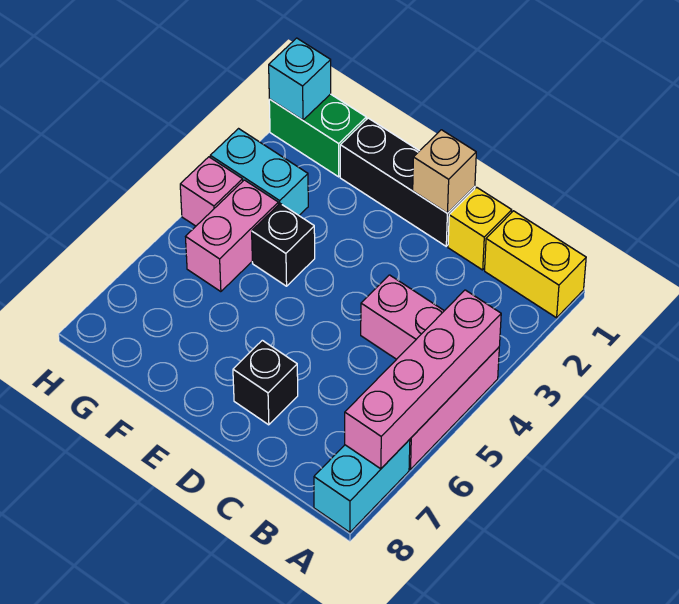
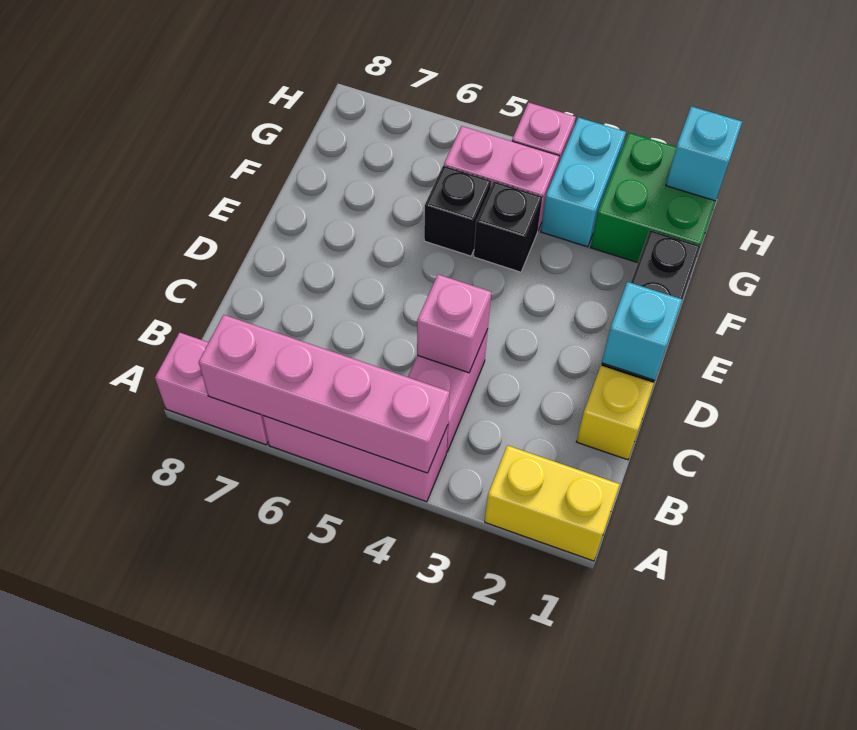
yellow 1x2 brick [485,211,586,318] -> yellow 1x2 brick turned to [485,445,620,561]
cyan 1x2 brick [314,439,410,532] -> pink 1x2 brick [155,333,268,445]
none -> pink 1x1 brick [417,274,491,373]
tan 1x1 brick [413,130,476,213] -> cyan 1x1 brick [602,282,682,380]
black 1x1 brick [233,340,298,425] -> black 1x1 brick moved to [424,166,491,256]
green 1x2 brick [269,94,366,177] -> green 2x2 brick [590,133,716,263]

